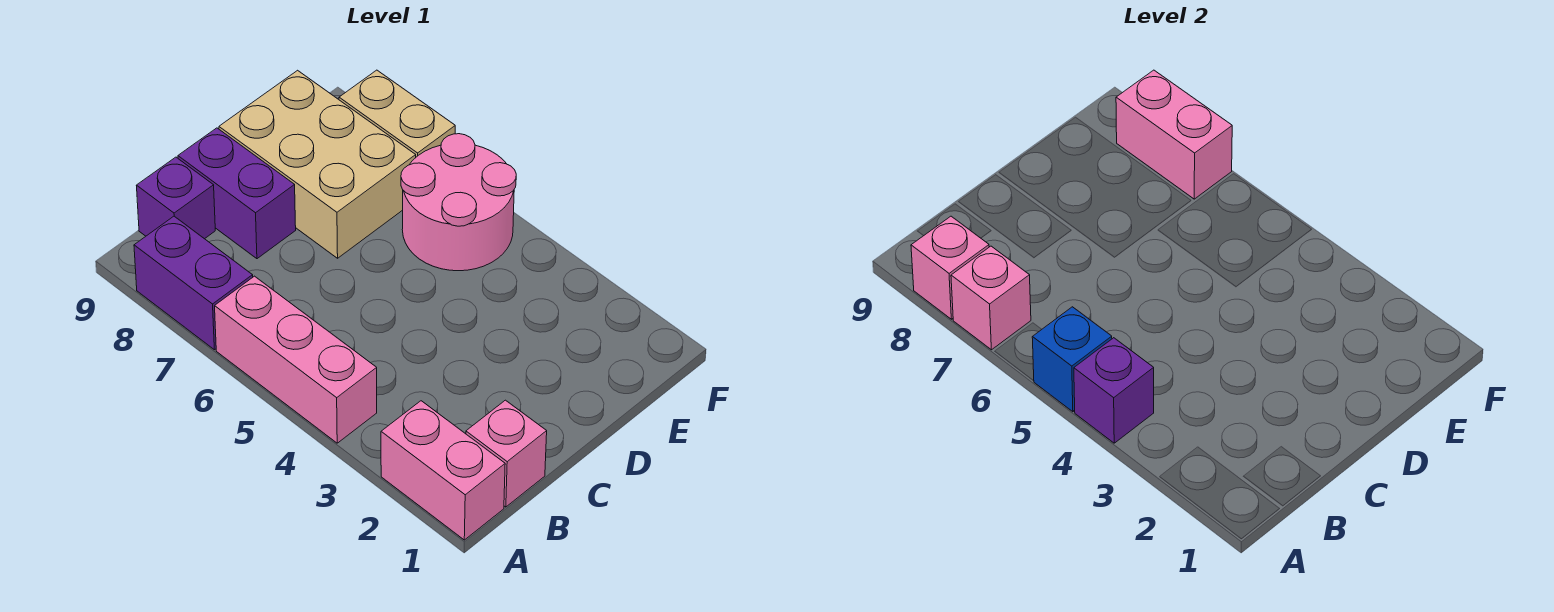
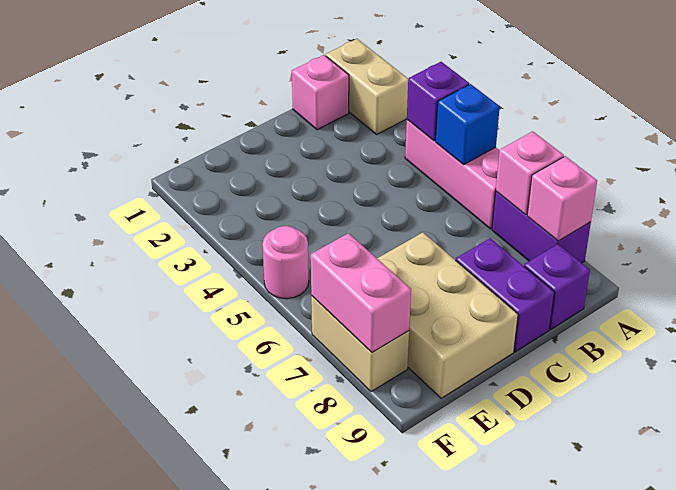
pink 1x2 brick [381,401,505,540] -> tan 1x2 brick [326,39,408,134]
pink 2x2 round brick [401,134,516,271] -> pink 1x1 round brick [262,226,309,299]

